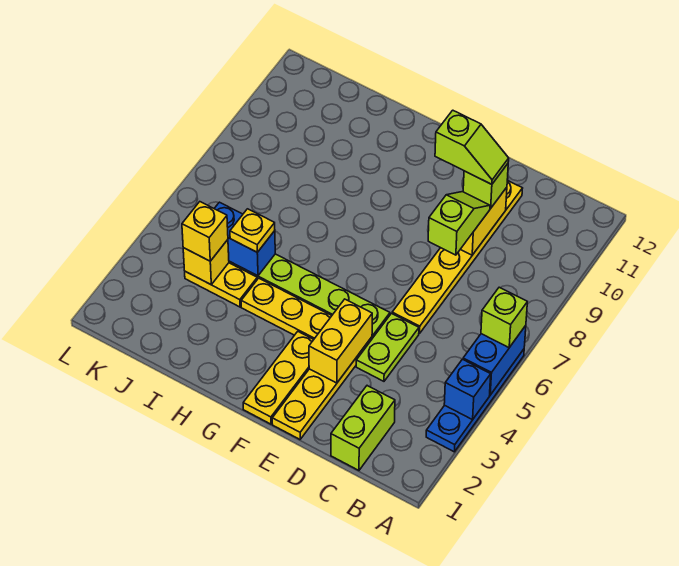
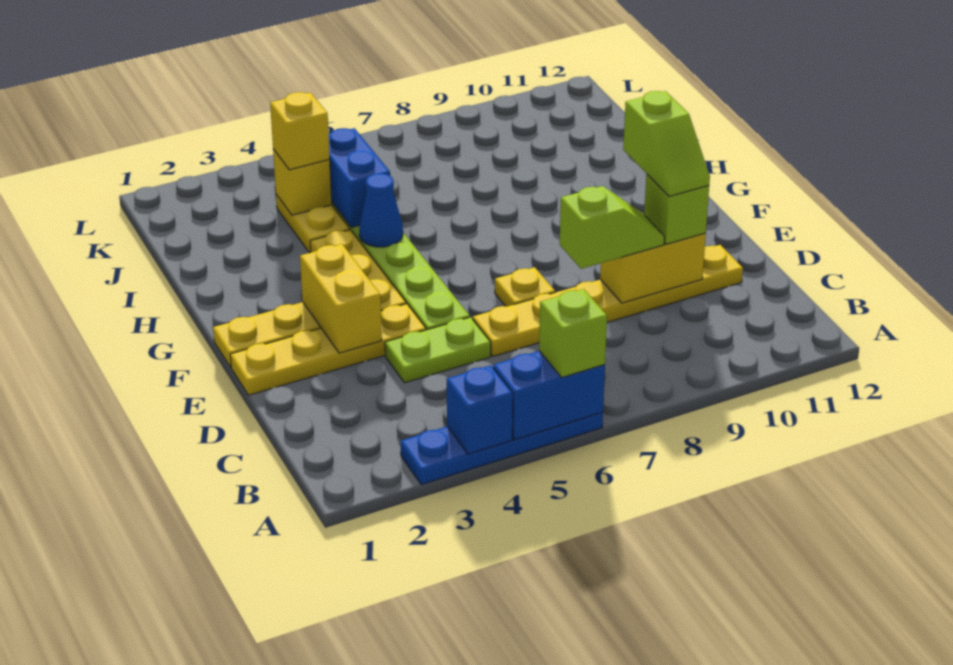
lime 1x2 brick [331,386,395,470] -> none
yellow 1x2 brick [309,299,372,383] -> yellow 1x2 brick turned to [300,244,382,353]
none -> blue 1x1 cone [359,173,403,247]
yellow 1x1 plate [230,209,275,252] -> yellow 1x1 plate moved to [495,267,555,307]

